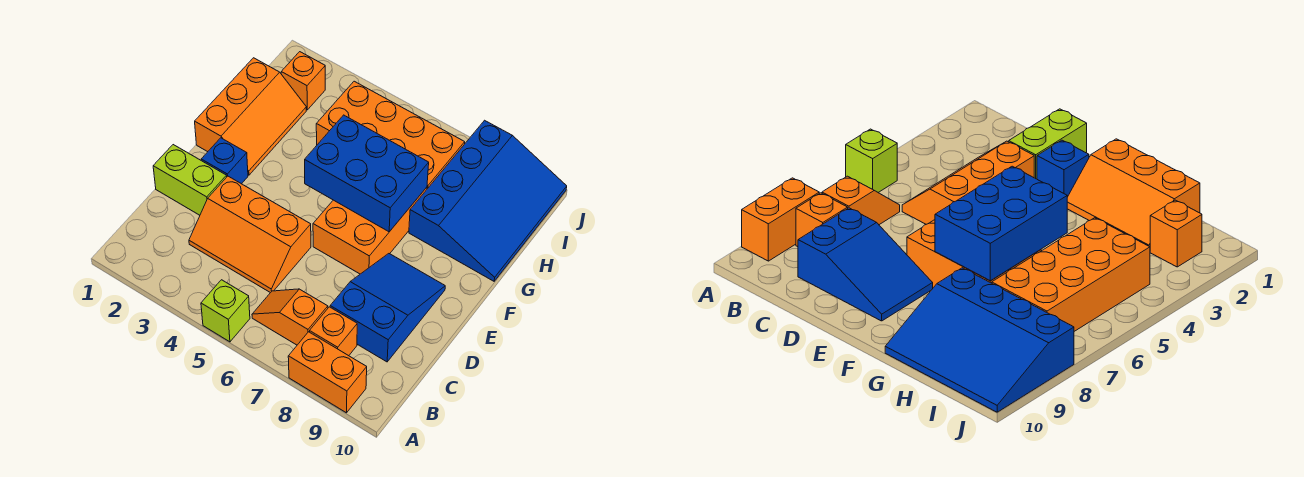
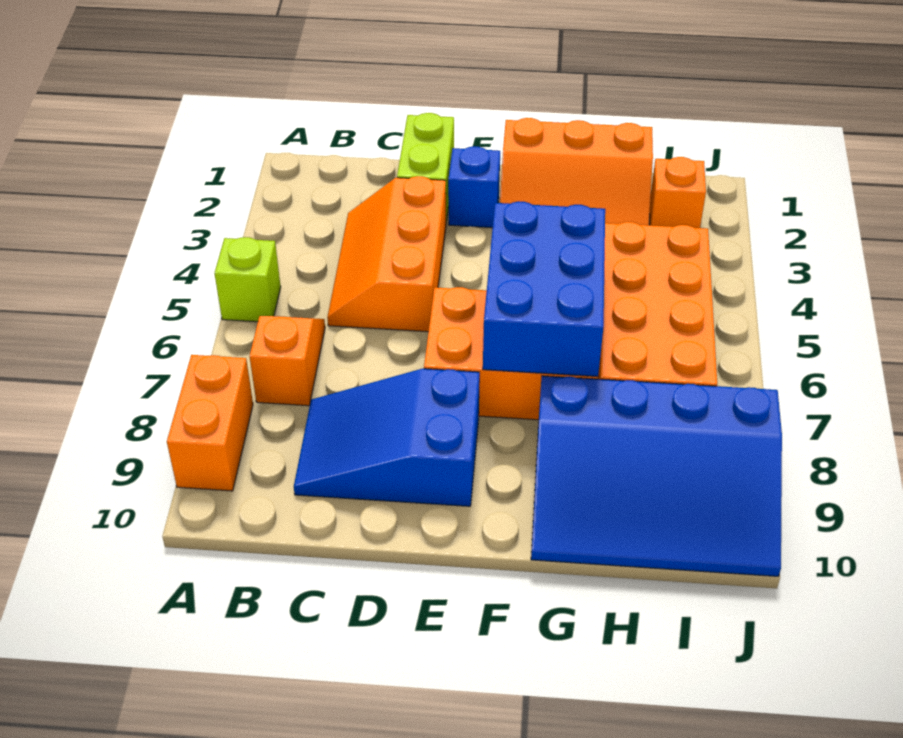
orange 1x1 brick [310,307,357,356] -> none
blue 2x3 slope [330,254,445,362] -> blue 2x3 slope turned to [294,369,480,506]

